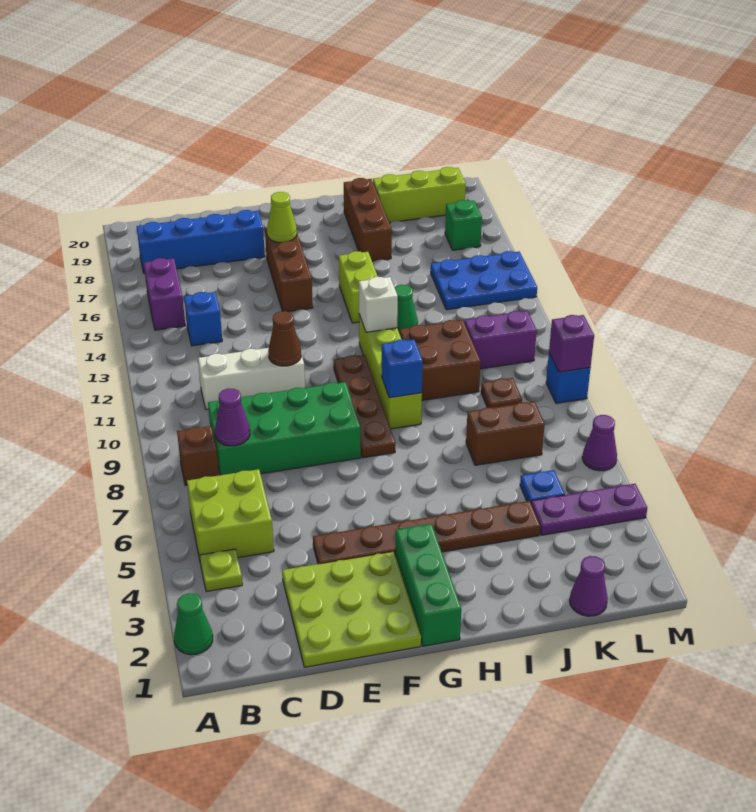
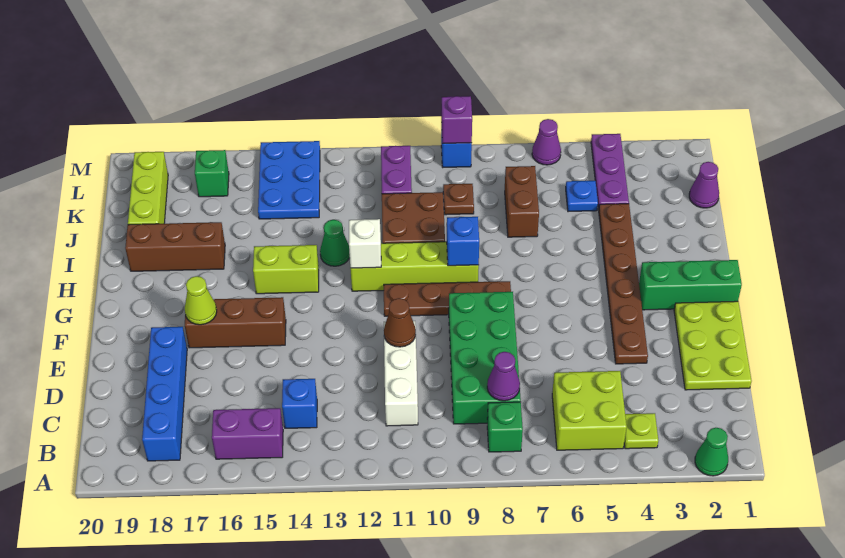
brown 1x1 brick [177,426,219,486] -> green 1x1 brick [487,402,523,452]
lime 3x3 plate [282,551,421,667] -> lime 2x3 plate [674,301,752,390]

